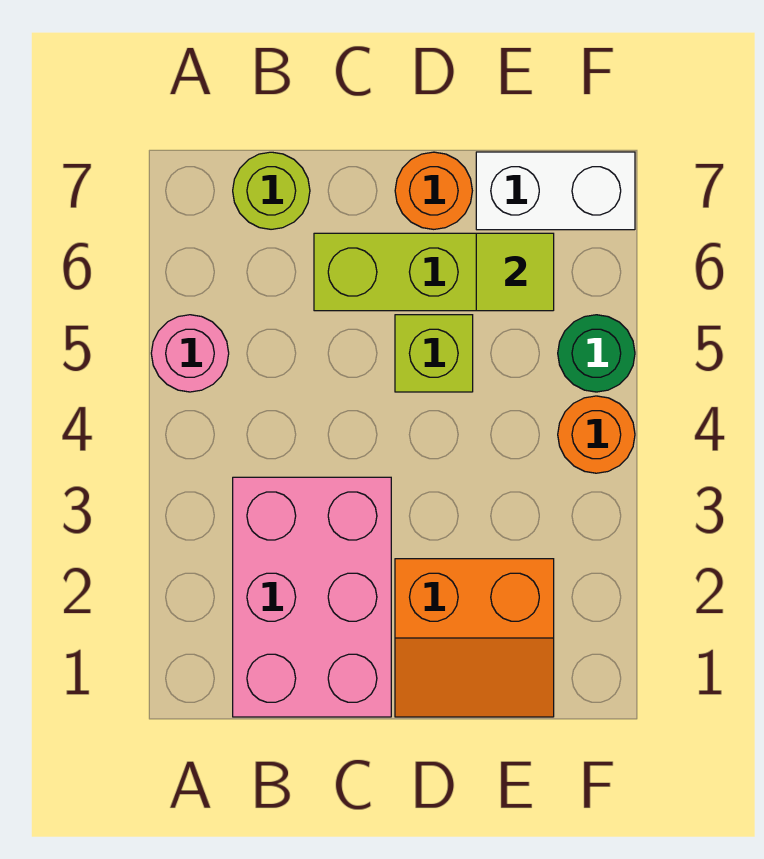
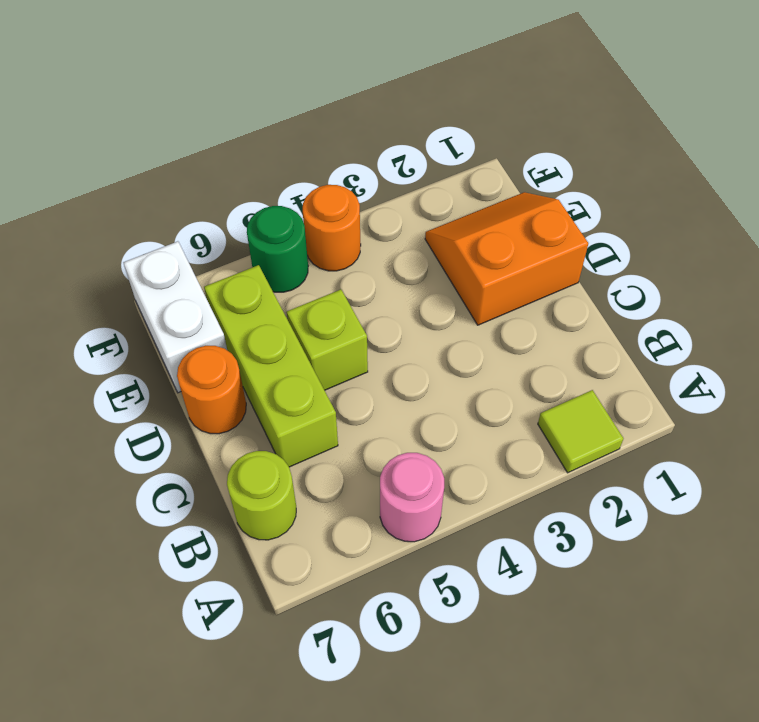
pink 2x3 brick [233,477,391,717] -> none
orange 2x2 slope [395,559,554,717] -> orange 2x2 slope turned to [425,192,588,325]
lime 1x1 tile [476,233,554,311] -> lime 1x1 tile moved to [538,390,623,473]

